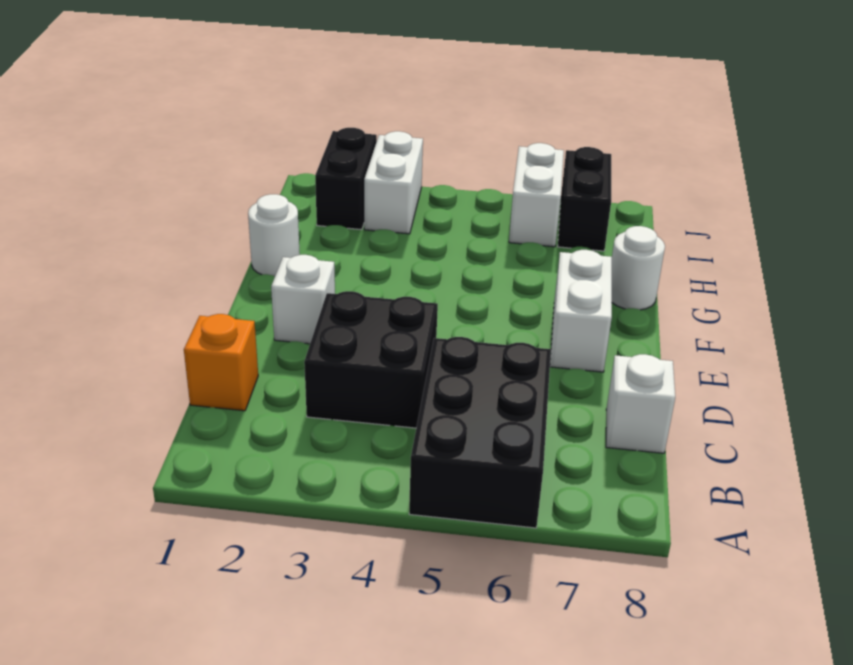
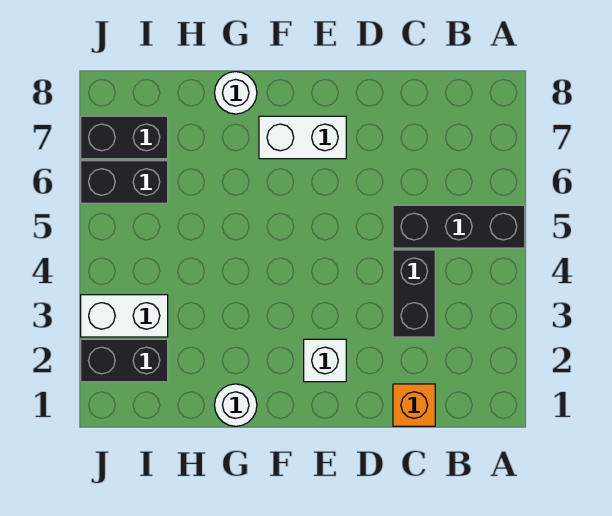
black 2x3 brick [409,337,551,528] -> black 1x3 brick [393,205,525,248]
black 2x2 brick [304,291,438,428] -> black 1x2 brick [393,250,435,337]
white 1x1 brick [606,354,675,453] -> none
white 1x2 brick [509,143,564,247] -> black 1x2 brick [81,161,168,203]

